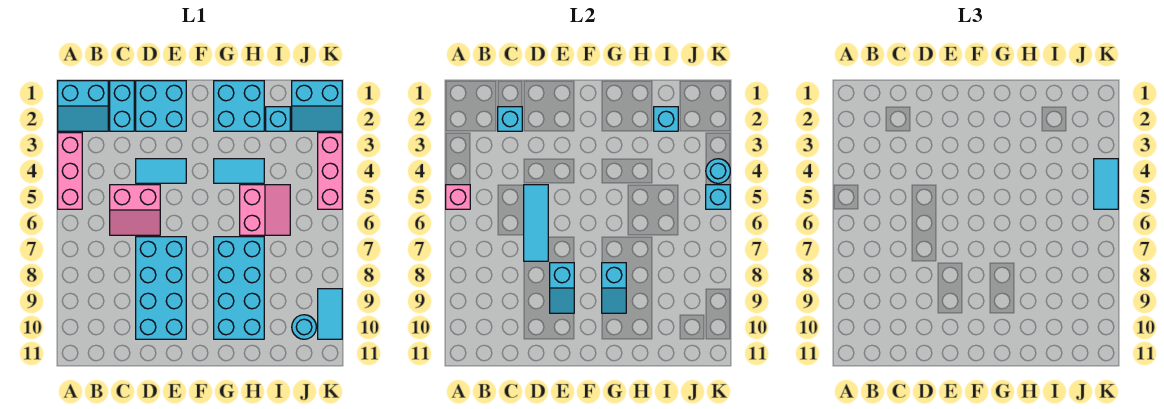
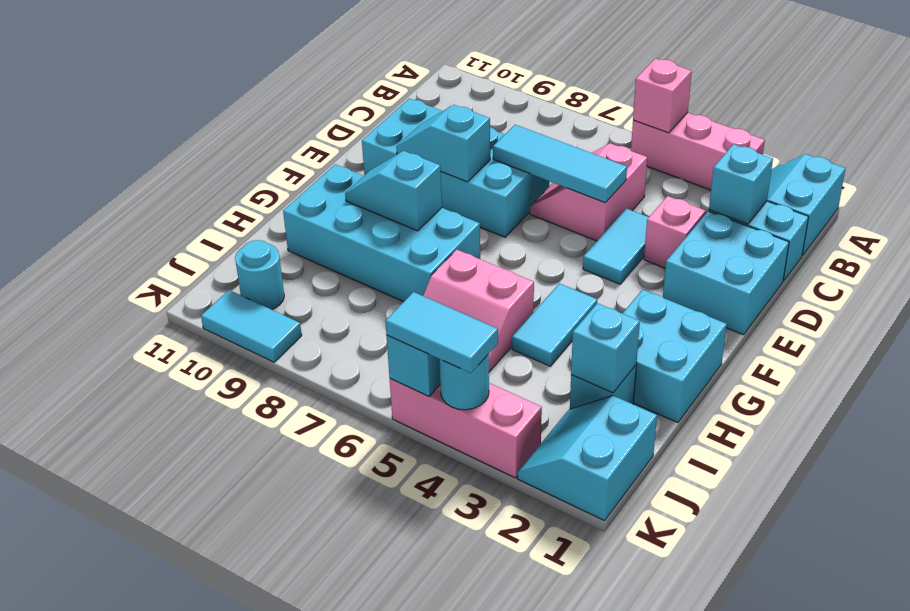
none -> pink 1x1 brick [644,196,706,268]

